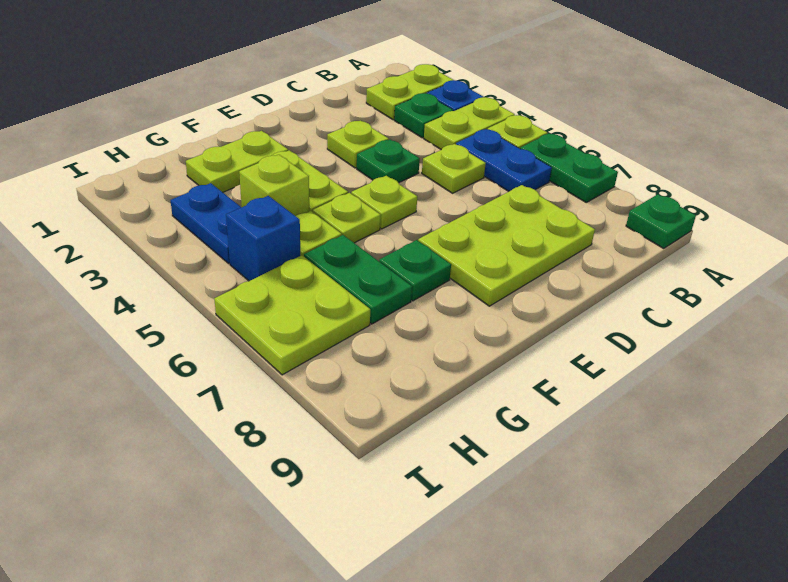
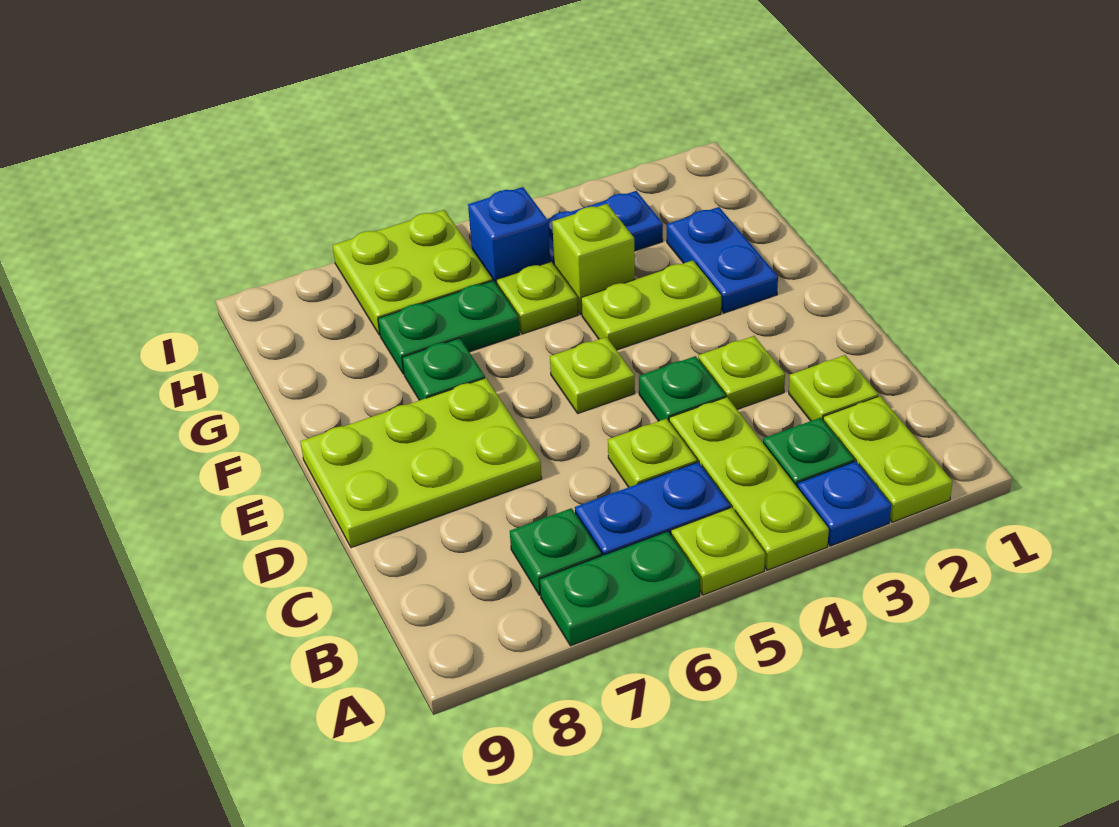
lime 1x2 plate [424,97,515,150] -> lime 1x3 plate [669,397,829,570]
green 1x1 plate [626,194,696,249] -> green 1x1 plate moved to [510,508,601,595]
lime 2x3 plate [418,185,595,306] -> lime 2x3 plate turned to [300,378,542,548]
lime 1x2 plate [186,131,288,192] -> blue 1x2 plate [667,207,778,313]
lime 1x1 plate [313,193,381,243] -> lime 1x1 plate moved to [789,355,878,421]

